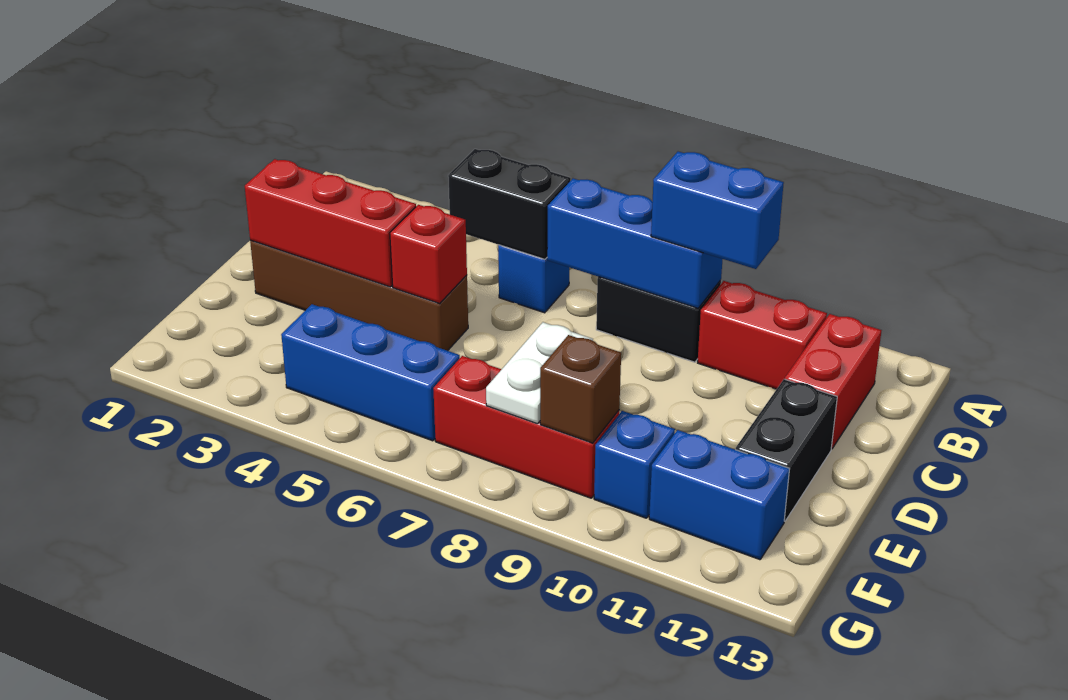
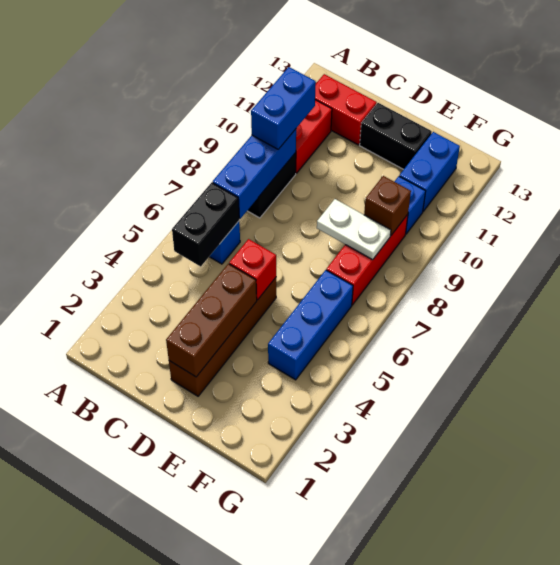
red 1x3 brick [245,159,416,287] -> brown 1x3 brick [166,264,257,377]

